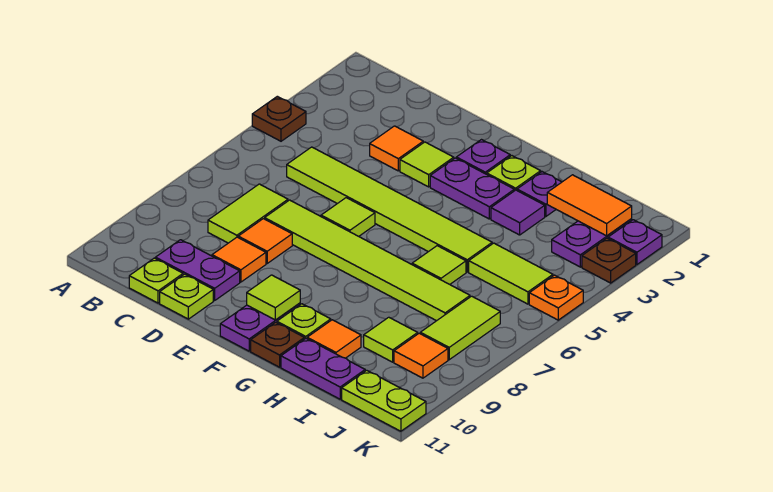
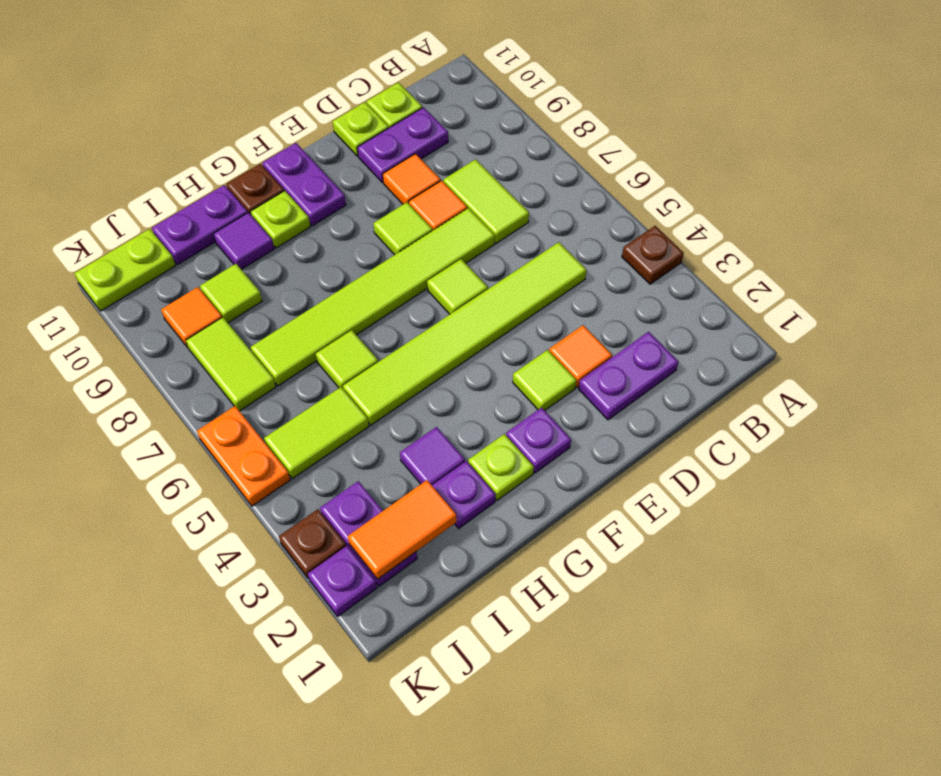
purple 1x2 plate [430,158,514,219] -> purple 1x2 plate moved to [579,332,678,420]
lime 1x1 tile [247,275,300,320] -> lime 1x1 tile moved to [373,202,433,255]
orange 1x1 tile [307,320,361,358] -> purple 1x1 tile [214,213,274,269]
orange 1x1 plate [529,275,583,320] -> orange 1x2 plate [197,406,290,506]

